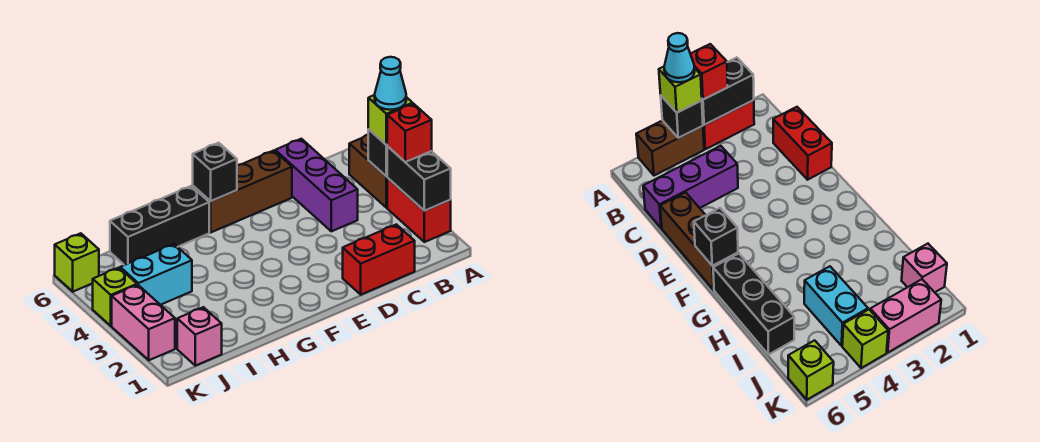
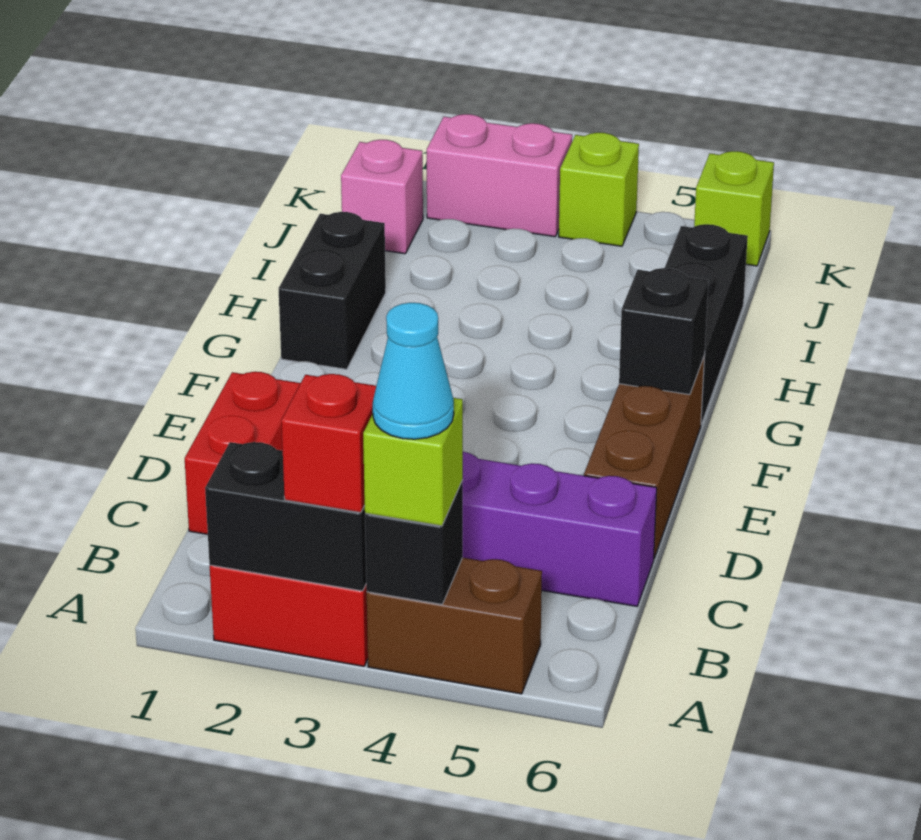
none -> black 1x2 brick [279,212,386,369]
cyan 1x2 brick [120,244,192,305] -> none

